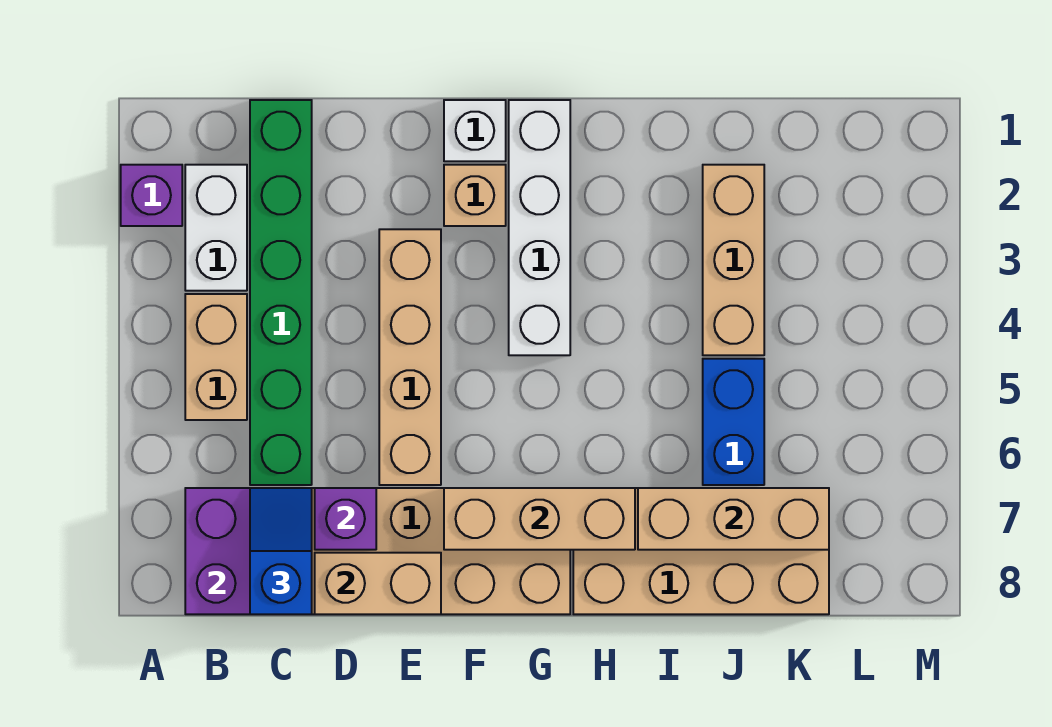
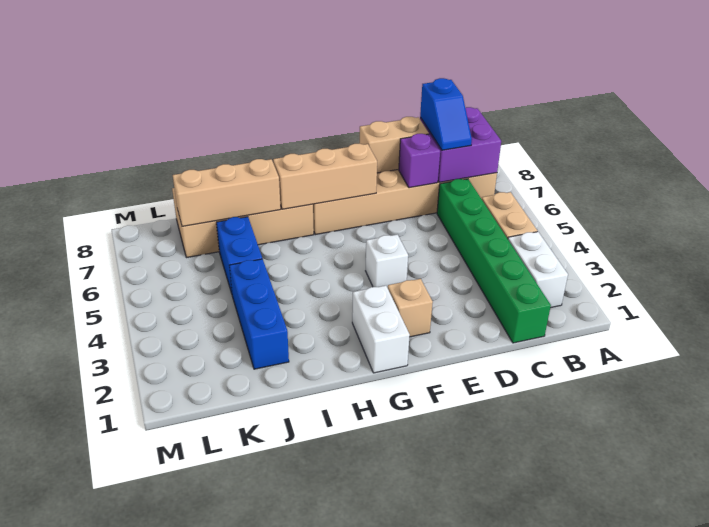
purple 1x1 brick [121,165,182,226] -> none
tan 1x4 brick [379,229,441,485] -> none
white 1x1 brick [444,100,506,161] -> white 1x1 brick moved to [366,235,408,288]
white 1x4 brick [509,100,570,355] -> white 1x2 brick [352,285,410,373]
tan 1x3 brick [703,165,764,355] -> blue 1x3 brick [229,259,289,369]

